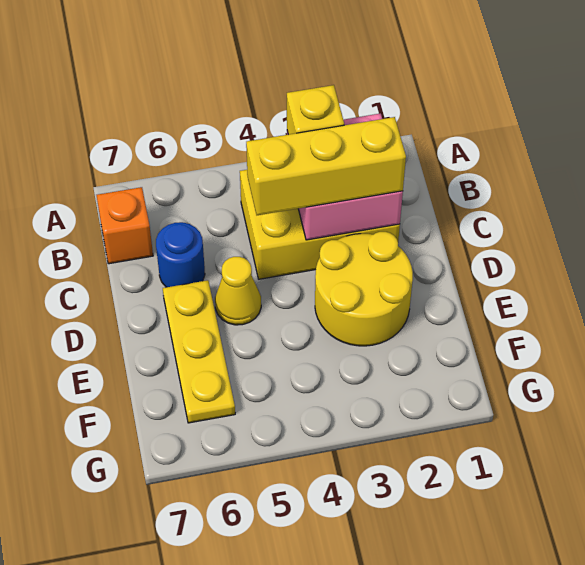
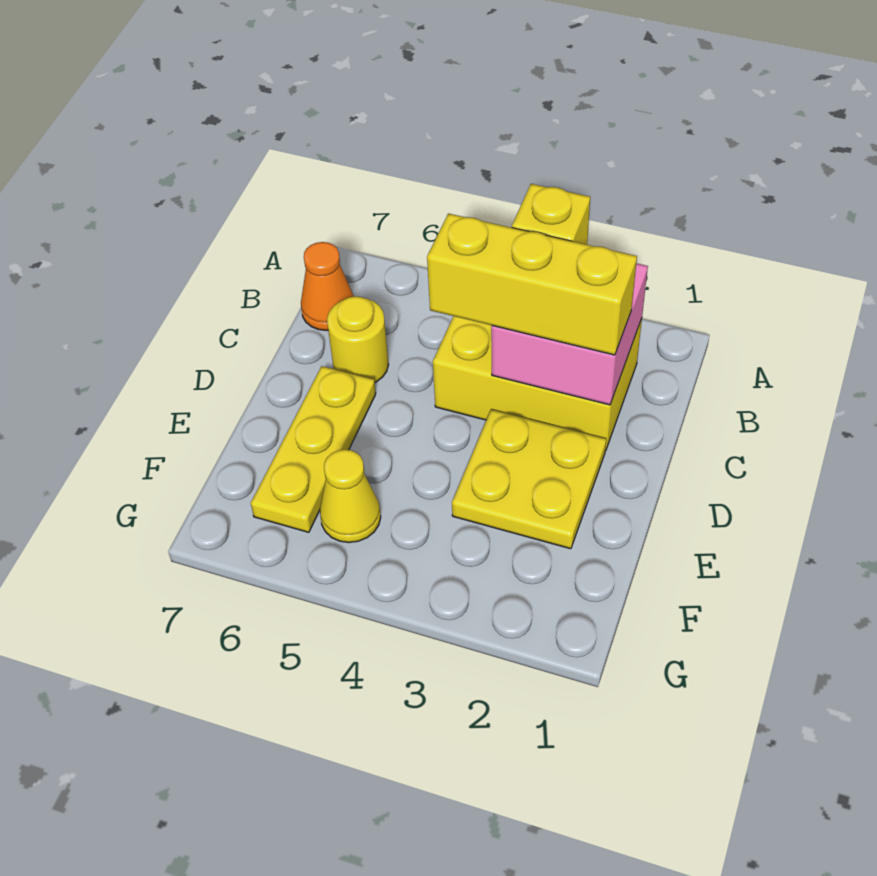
orange 1x1 brick [97,187,153,264] -> orange 1x1 cone [301,242,354,331]
blue 1x1 round brick [156,222,205,287] -> yellow 1x1 round brick [327,296,389,382]
yellow 2x2 round brick [315,232,413,346] -> yellow 2x2 plate [452,409,606,549]
yellow 1x1 cone [215,257,261,325] -> yellow 1x1 cone moved to [320,449,381,543]

